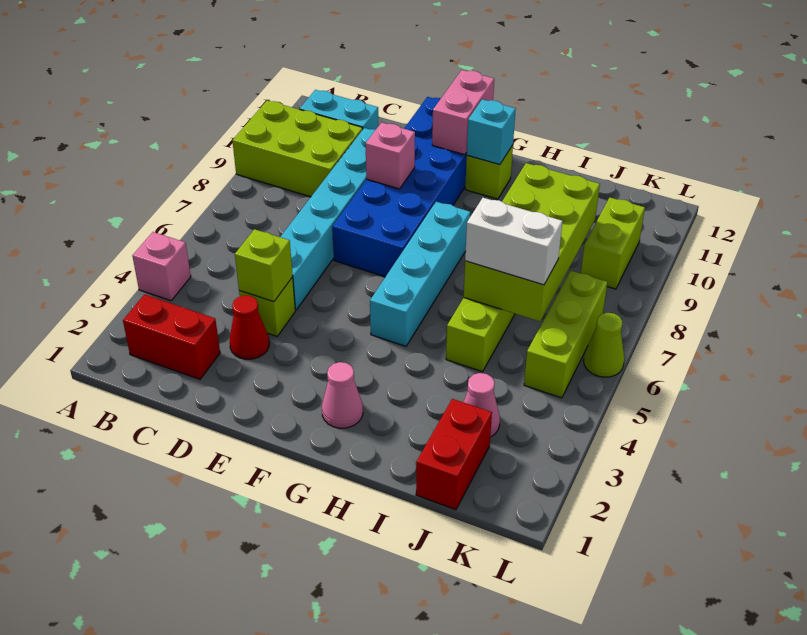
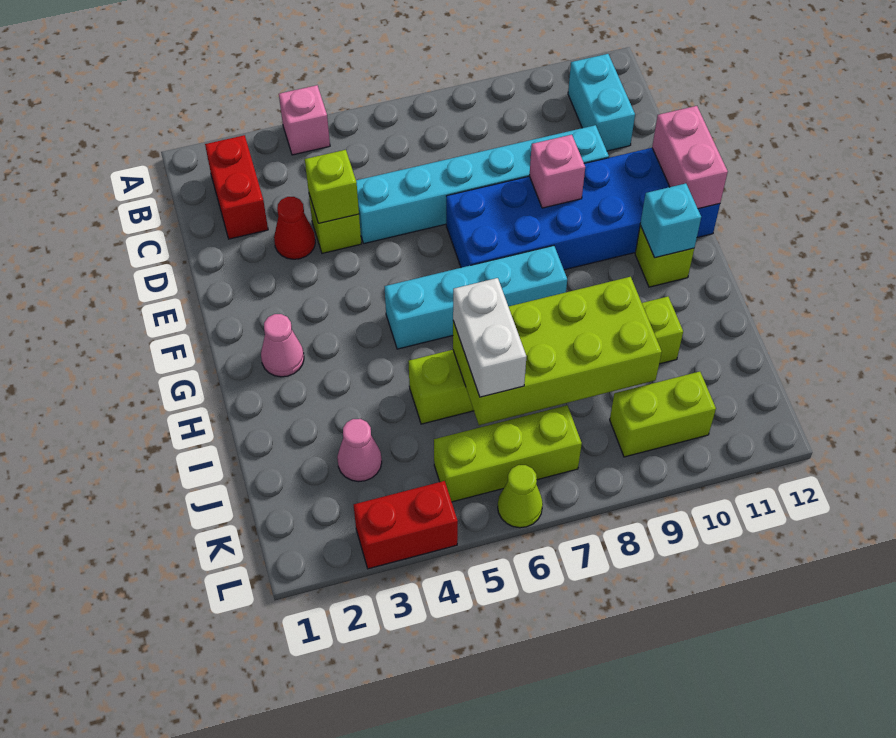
lime 2x3 brick [232,100,363,197] -> none
pink 1x2 brick [432,70,494,155] -> pink 1x2 brick turned to [652,106,728,209]
red 1x2 brick [416,399,492,510] -> red 1x2 brick moved to [354,481,458,569]

